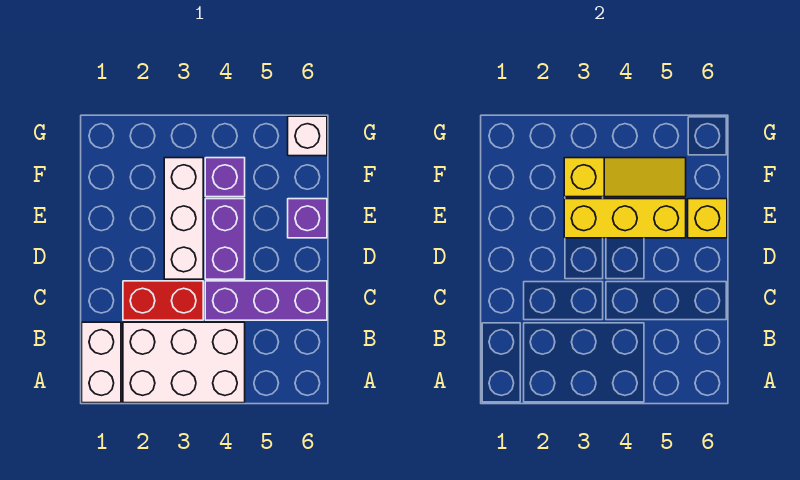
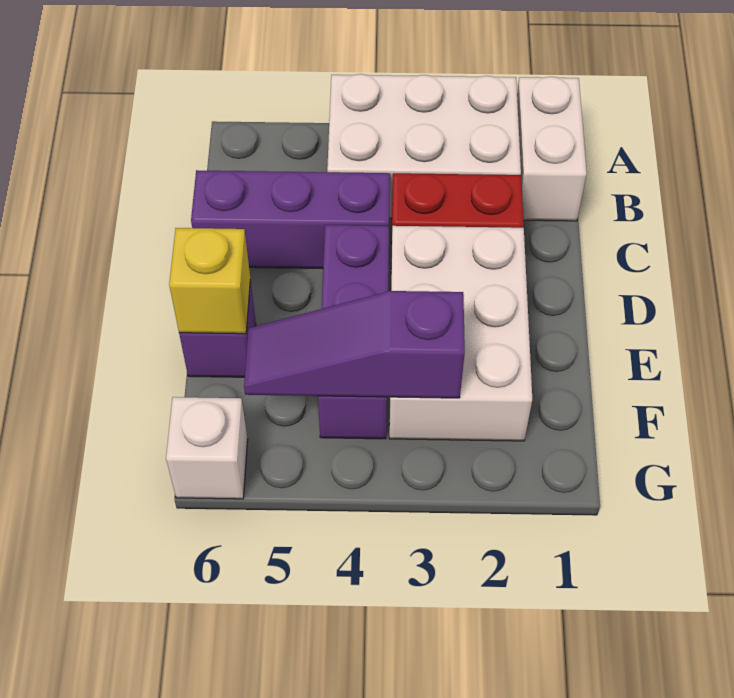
white 1x3 brick [164,158,203,279] -> white 2x3 brick [389,226,532,441]
yellow 1x3 brick [564,199,686,238] -> none
yellow 1x3 slope [564,158,686,197] -> purple 1x3 slope [244,291,465,398]

